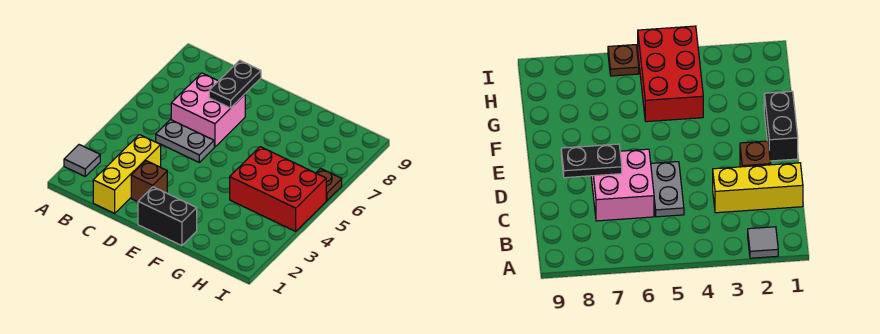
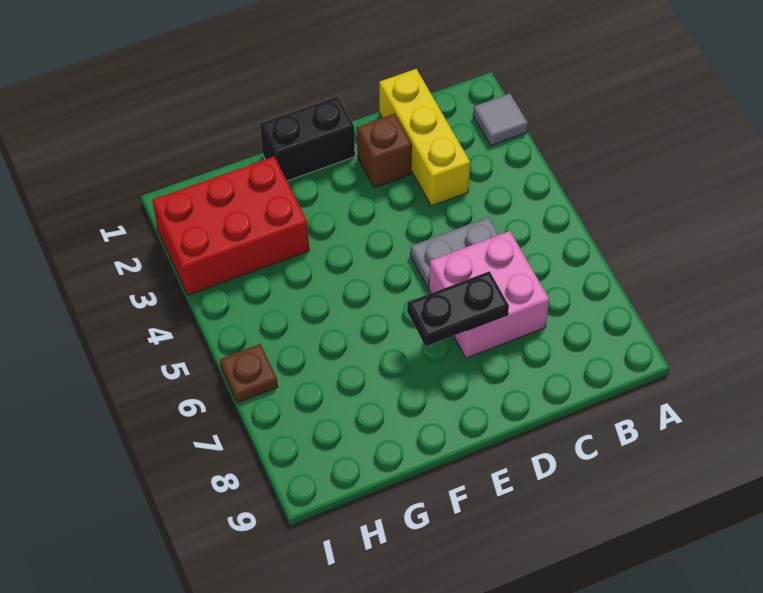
black 1x2 plate [209,60,261,108] -> black 1x2 plate turned to [407,271,509,346]
red 2x3 brick [230,147,326,231] -> red 2x3 brick moved to [152,157,309,295]

